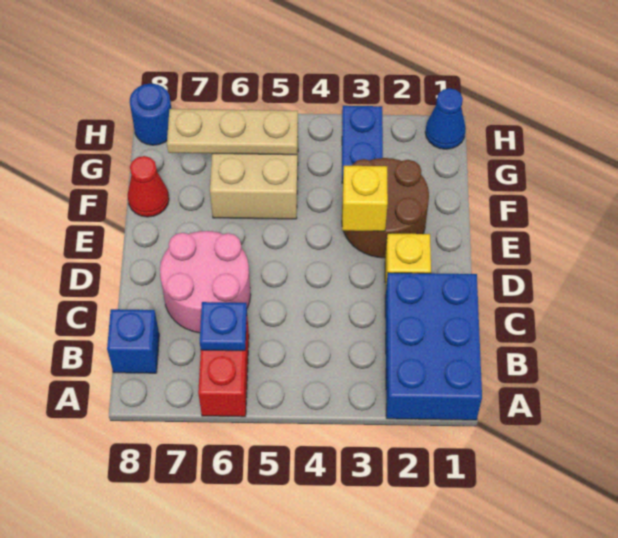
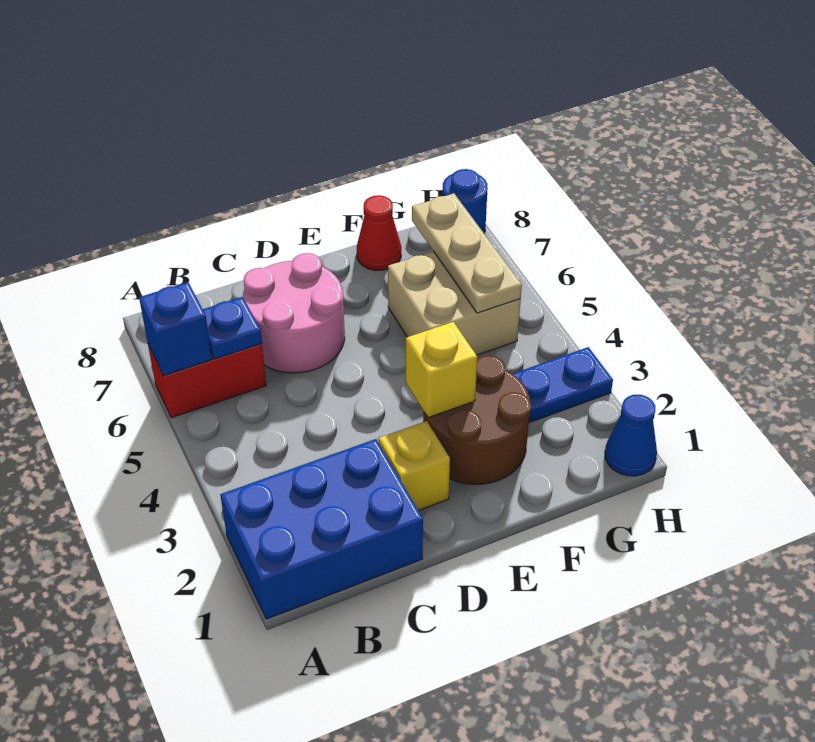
blue 1x1 brick [107,309,159,373] -> blue 1x1 brick moved to [139,282,212,375]

